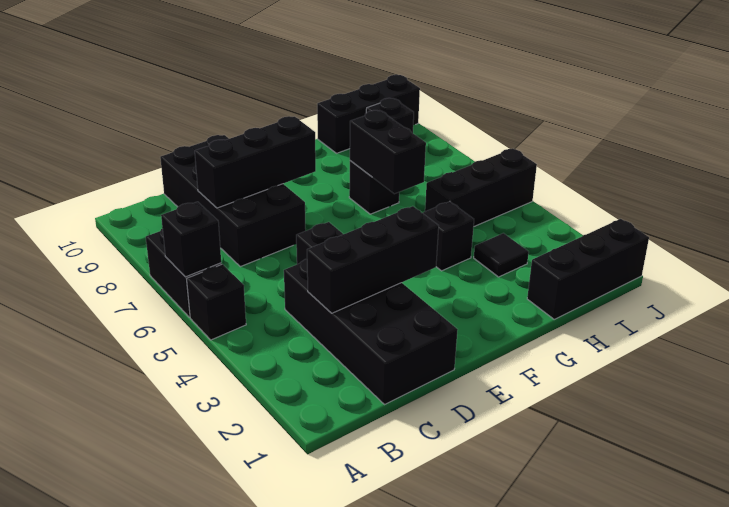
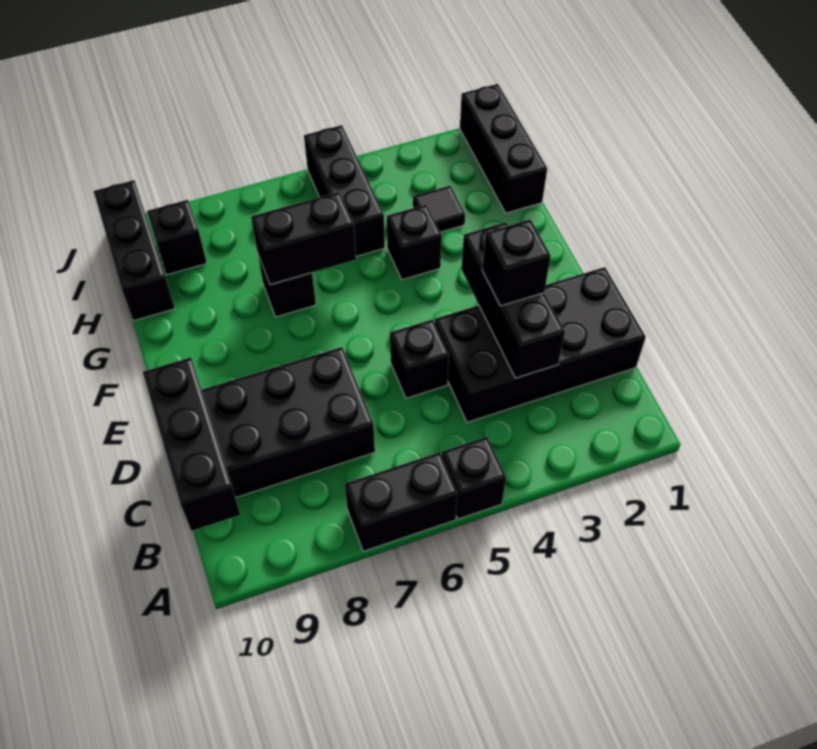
black 1x1 brick [161,202,221,277] -> black 1x1 brick moved to [482,220,551,306]
black 1x3 brick [195,116,316,208] -> black 1x3 brick moved to [143,357,240,531]

